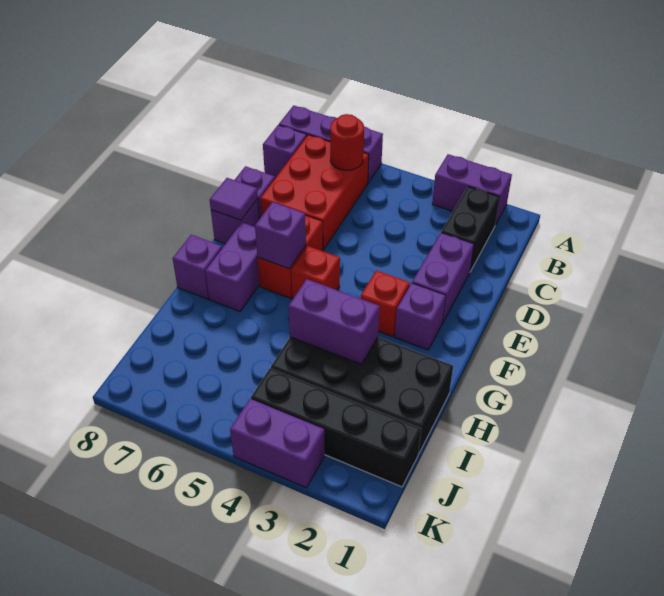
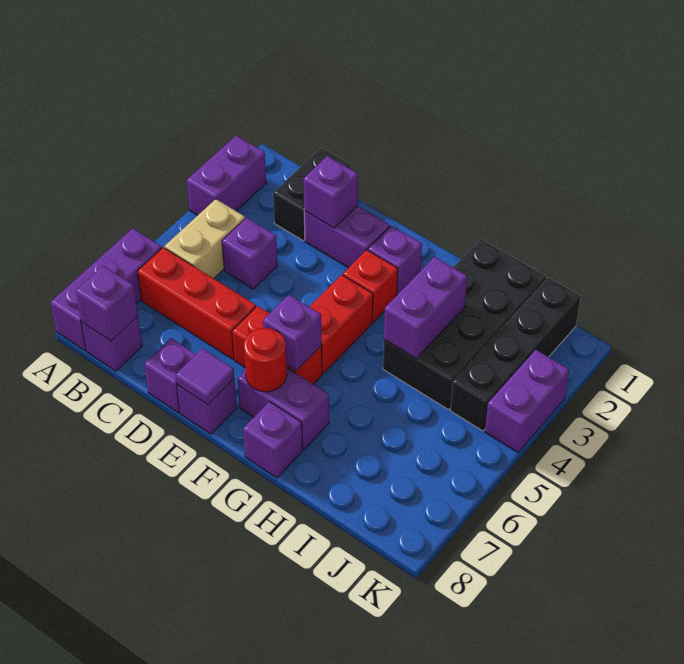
black 1x2 brick [441,186,500,271] -> black 1x2 brick turned to [273,148,350,241]
none -> tan 1x2 brick [164,199,245,278]
red 2x3 brick [260,135,369,250] -> red 1x3 brick [137,247,256,359]
red 1x1 round brick [330,114,364,170] -> red 1x1 round brick moved to [244,328,287,392]
none -> purple 1x1 brick [76,266,138,341]
none -> purple 1x1 brick [222,218,277,289]
none -> purple 1x1 brick [303,156,358,228]
red 1x1 brick [291,246,340,299] -> red 1x2 brick [310,275,373,374]

